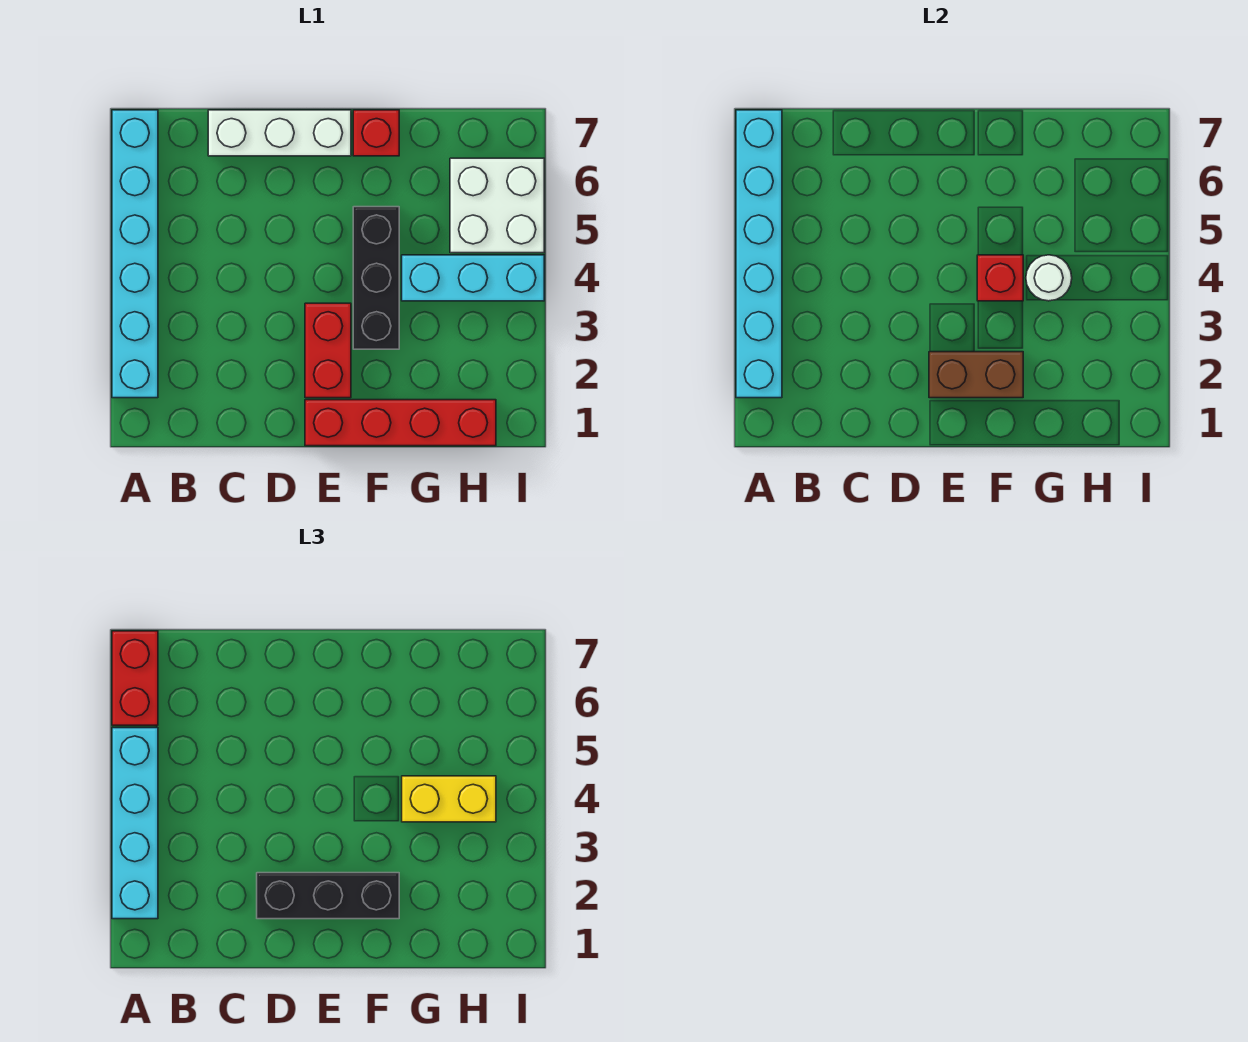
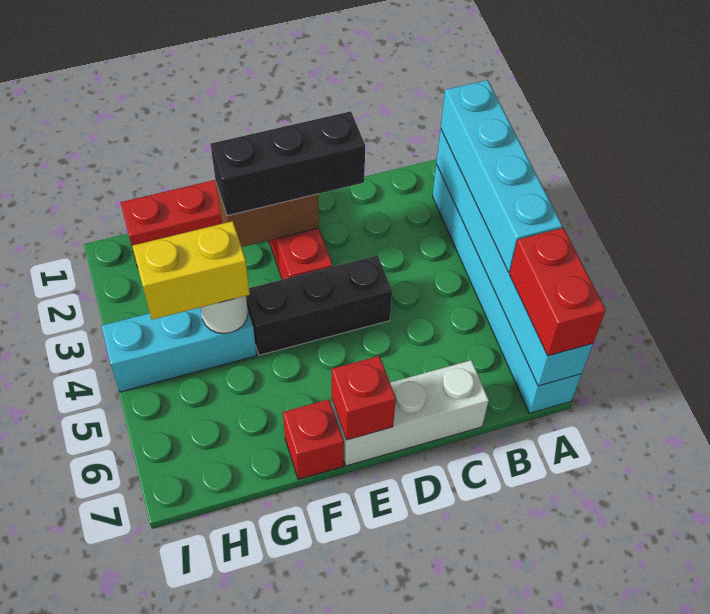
black 1x3 brick [353,207,399,349] -> black 1x3 brick turned to [246,255,392,355]
red 1x1 brick [977,255,1023,301] -> red 1x1 brick moved to [332,356,396,440]
white 2x2 brick [450,158,544,253] -> none

